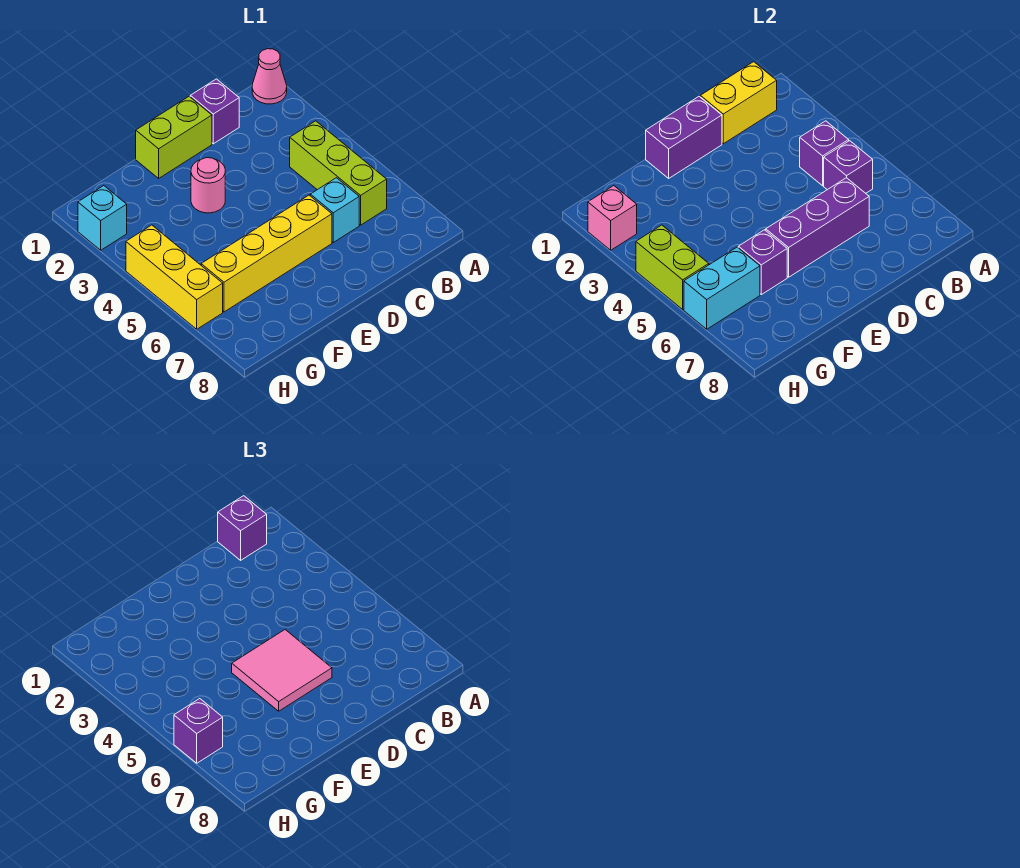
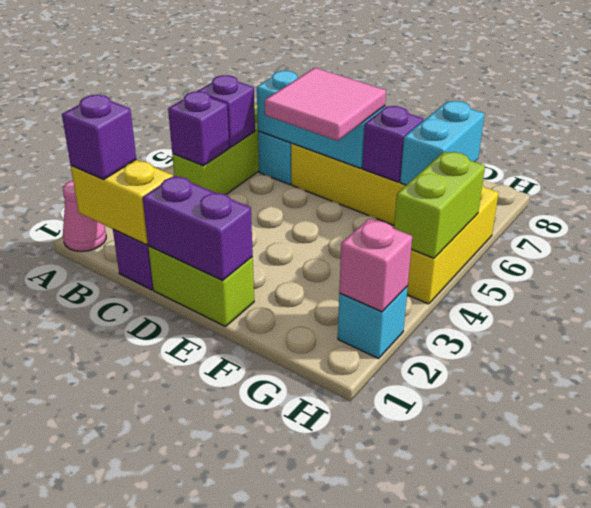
purple 1x3 brick [766,178,869,277] -> cyan 1x3 brick [257,71,385,168]
pink 1x1 round brick [191,158,225,213] -> none
cyan 1x2 brick [684,247,760,329] -> cyan 1x2 brick turned to [400,101,484,185]
purple 1x1 brick [174,699,223,763] -> none

